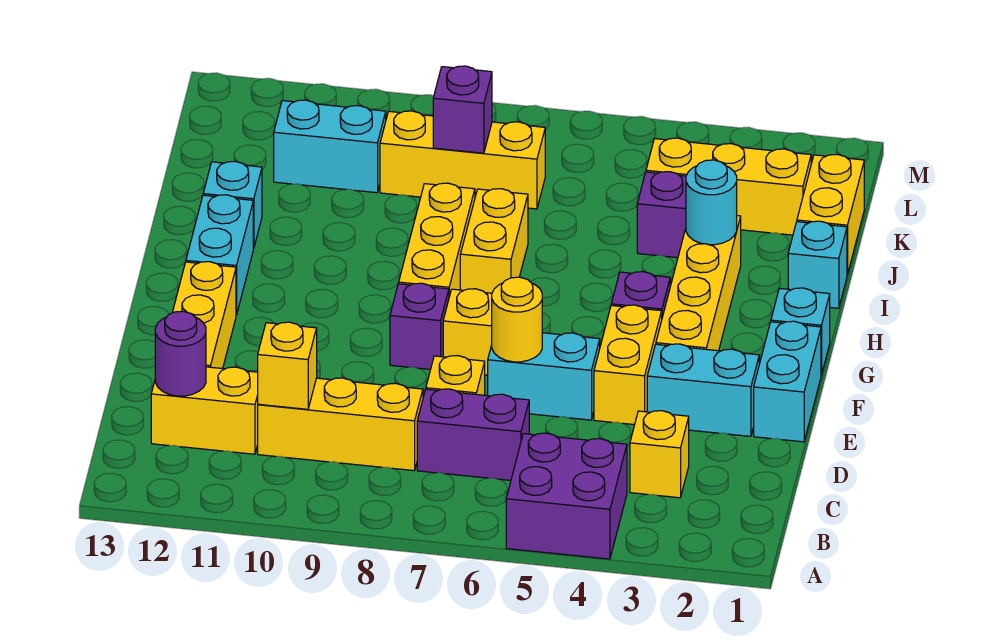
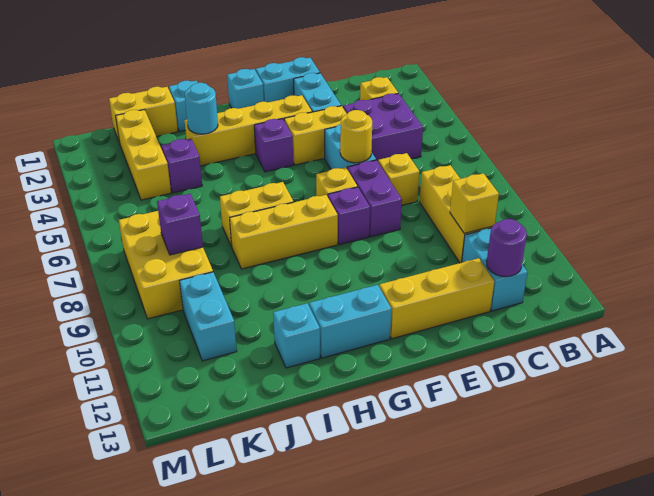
purple 2x2 brick [506,433,627,559] -> purple 2x2 brick moved to [343,93,423,161]
purple 1x2 brick [417,389,529,480] -> purple 1x2 brick moved to [347,160,402,237]
yellow 1x2 brick [151,367,258,454] -> cyan 1x2 brick [462,228,528,311]
yellow 1x3 brick [380,111,545,209] -> yellow 2x3 brick [119,211,213,319]

